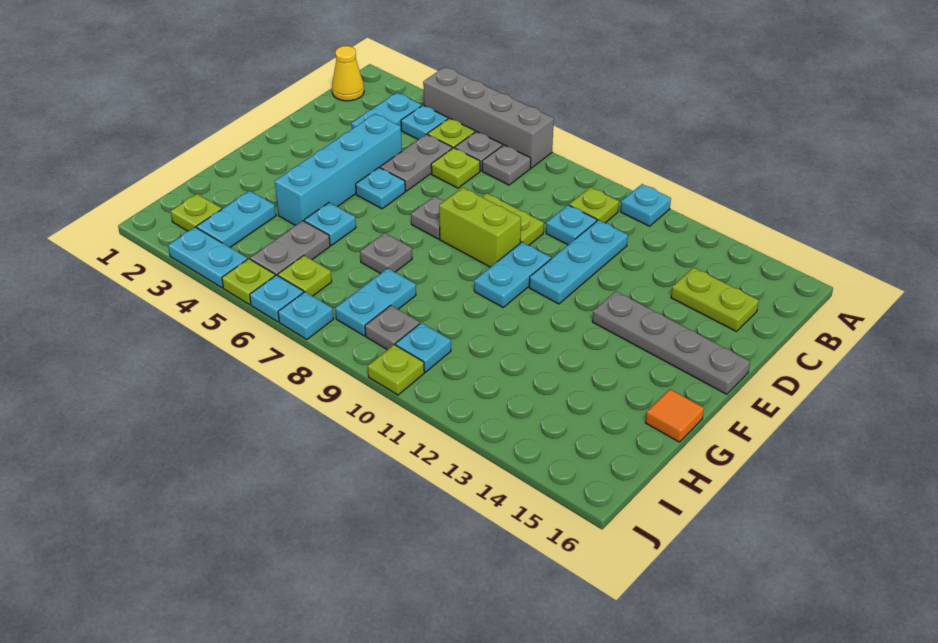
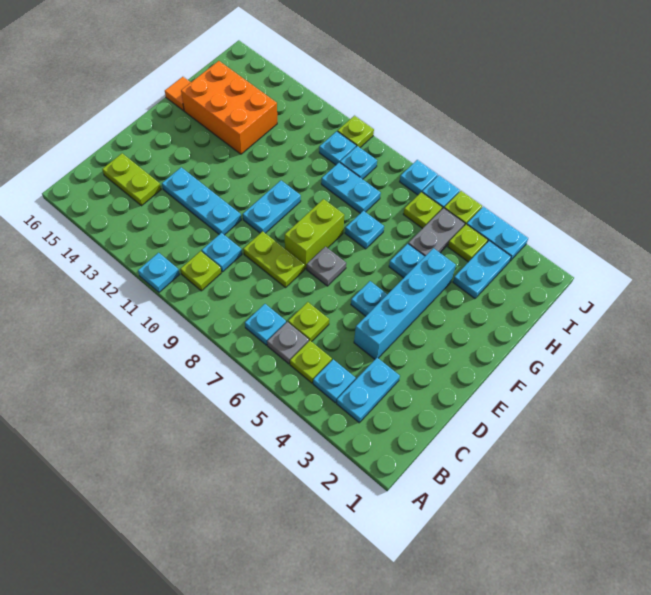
grey 1x4 brick [423,67,554,168] -> none
yellow 1x1 cone [332,46,364,101] -> none
grey 1x1 plate [482,145,531,185] -> cyan 1x1 plate [245,304,286,345]
grey 1x2 plate [380,134,452,191] -> none
cyan 1x3 plate [529,220,628,304] -> cyan 1x3 plate turned to [162,167,241,235]
lime 1x2 brick [439,188,521,267] -> lime 1x2 brick turned to [285,199,345,269]
grey 1x4 plate [593,291,750,394] -> none
grey 1x1 plate [360,233,412,274] -> cyan 1x1 plate [345,211,384,249]
none -> orange 2x3 brick [181,61,277,154]
cyan 1x2 plate [335,268,416,336] -> cyan 1x2 plate turned to [321,162,381,213]
lime 1x1 plate [171,194,222,231] -> lime 1x1 plate moved to [448,224,488,262]
grey 1x1 plate [365,306,420,350] -> cyan 1x1 plate [340,146,377,179]

